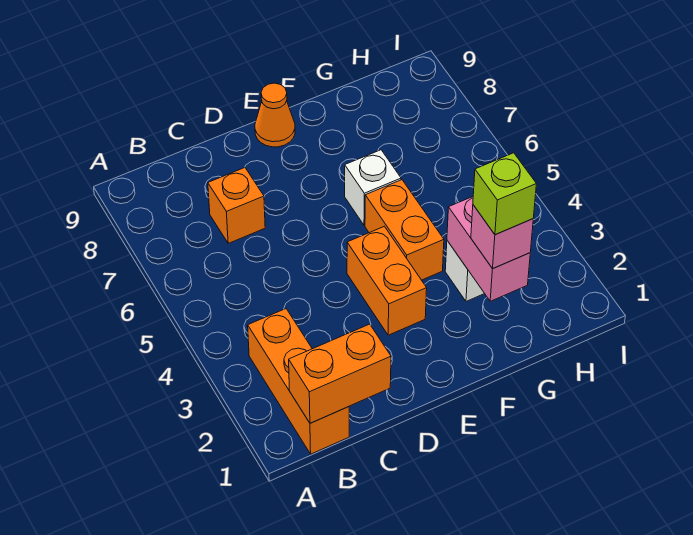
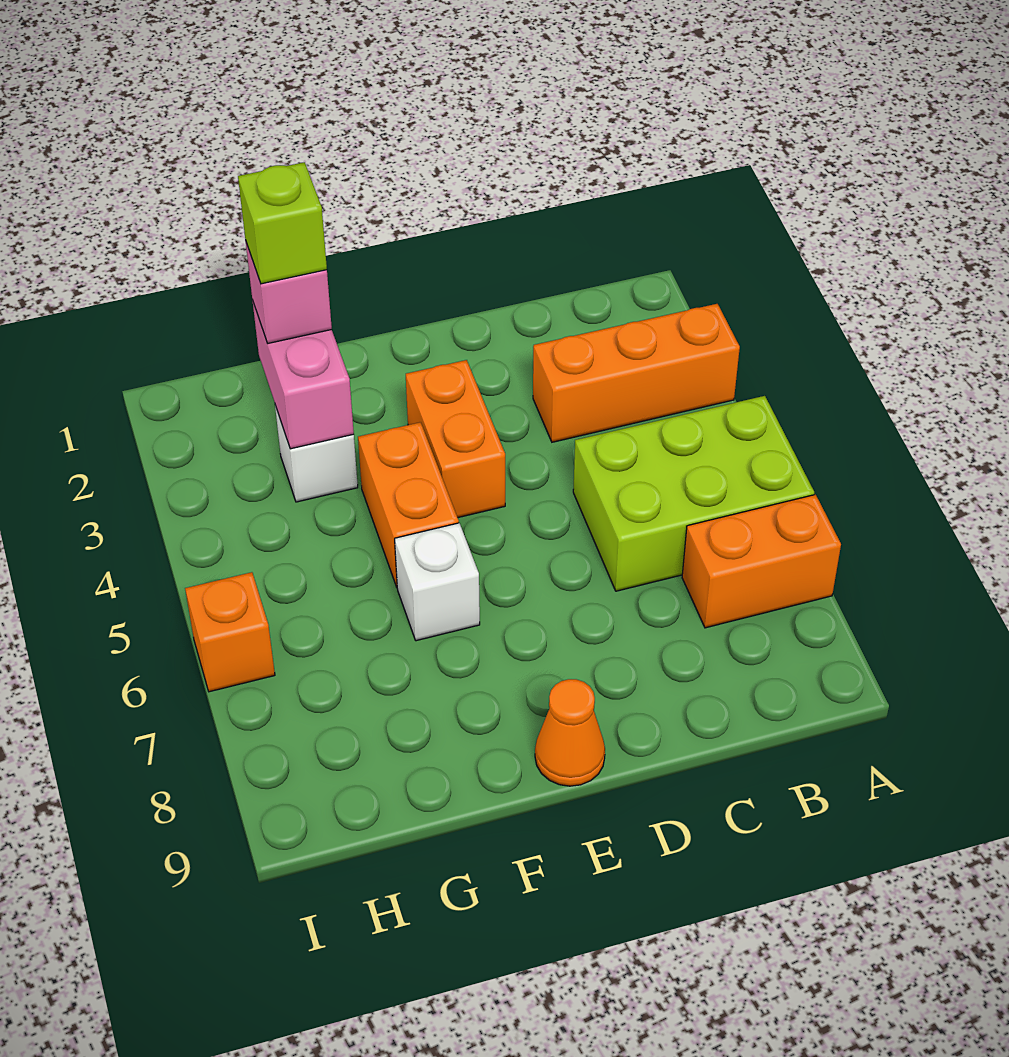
none -> lime 2x3 brick [573,396,814,591]
orange 1x3 brick [248,309,349,454] -> orange 1x3 brick turned to [533,304,740,442]
orange 1x2 brick [289,324,391,423] -> orange 1x2 brick moved to [682,495,841,628]
orange 1x1 brick [208,168,265,243] -> orange 1x1 brick moved to [185,572,275,692]

